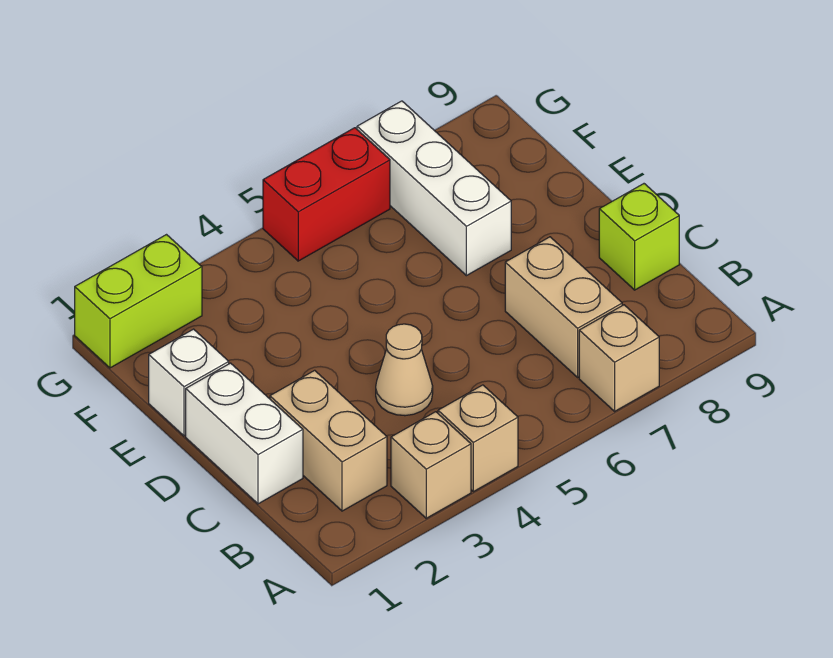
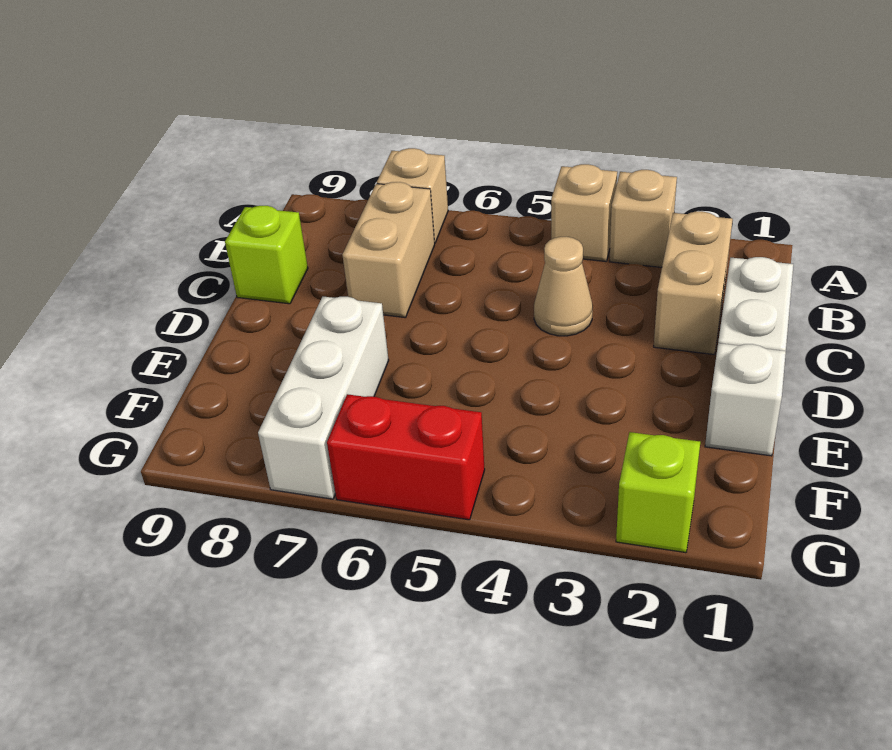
lime 1x2 brick [75,235,202,368] -> lime 1x1 brick [616,432,700,553]

